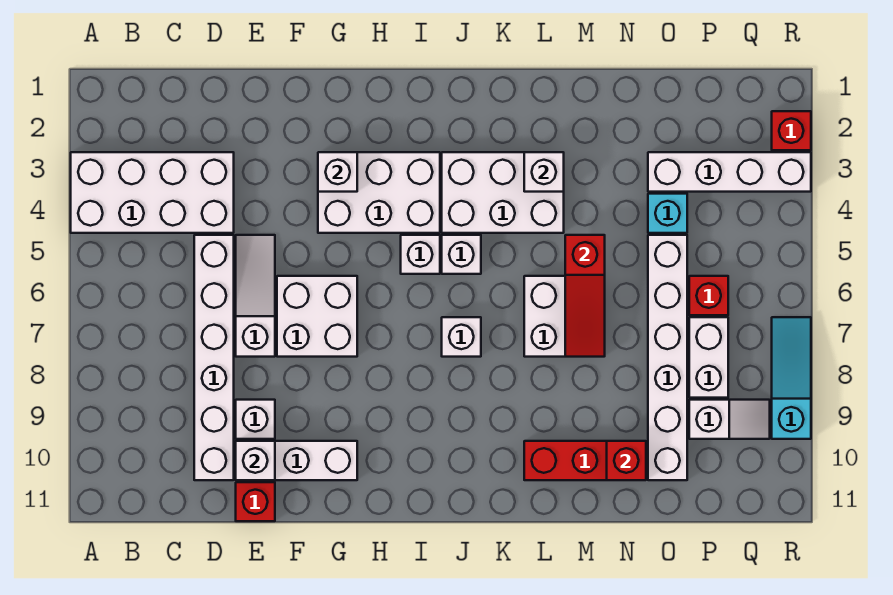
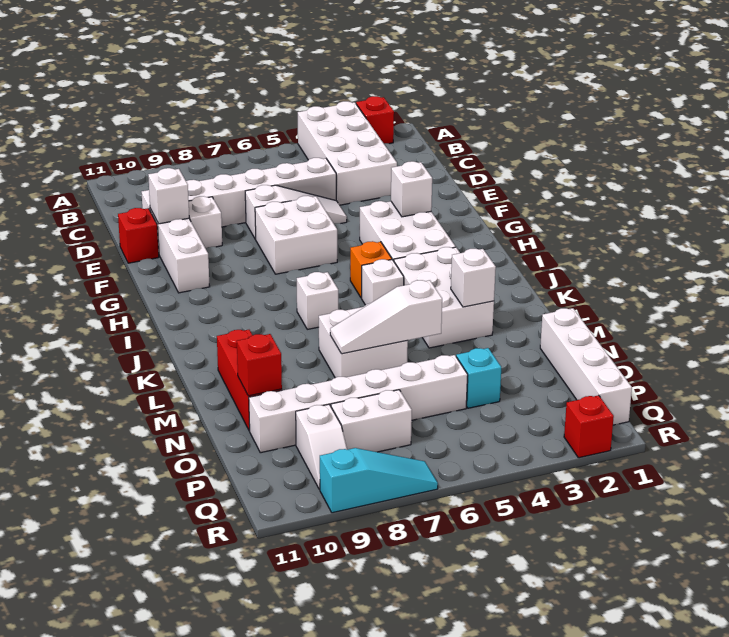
white 1x1 brick [401,235,440,274] -> orange 1x1 brick [350,241,392,298]
red 1x3 slope [565,235,605,357] -> white 1x3 slope [330,280,442,354]
white 1x4 brick [648,152,811,192] -> white 1x4 brick moved to [540,308,632,425]
red 1x1 brick [689,276,728,315] -> red 1x1 brick moved to [356,96,394,144]

